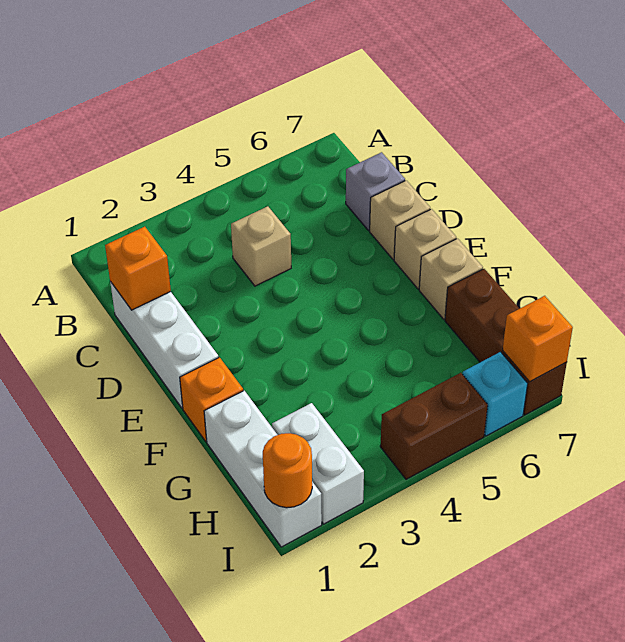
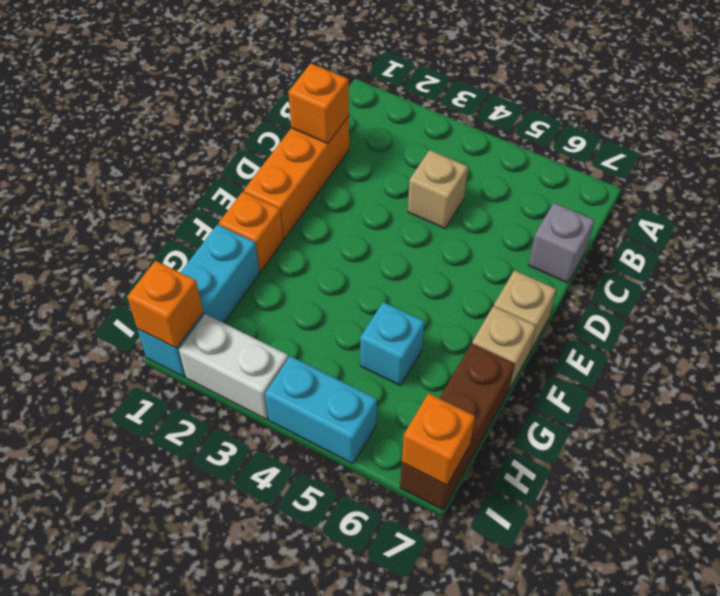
white 1x3 brick [110,282,219,408] -> orange 1x3 brick [244,116,349,239]
tan 1x1 brick [370,180,430,259] -> none
white 1x3 brick [204,391,322,547] -> cyan 1x3 brick [137,224,260,377]
white 1x2 brick [272,403,364,524] -> white 1x2 brick turned to [179,314,288,419]
orange 1x1 round brick [263,433,312,508] -> orange 1x1 brick [127,261,203,348]
brown 1x2 brick [380,373,488,479] -> cyan 1x2 brick [265,356,377,464]
cyan 1x1 brick [463,352,528,436] -> cyan 1x1 brick moved to [360,302,424,386]

